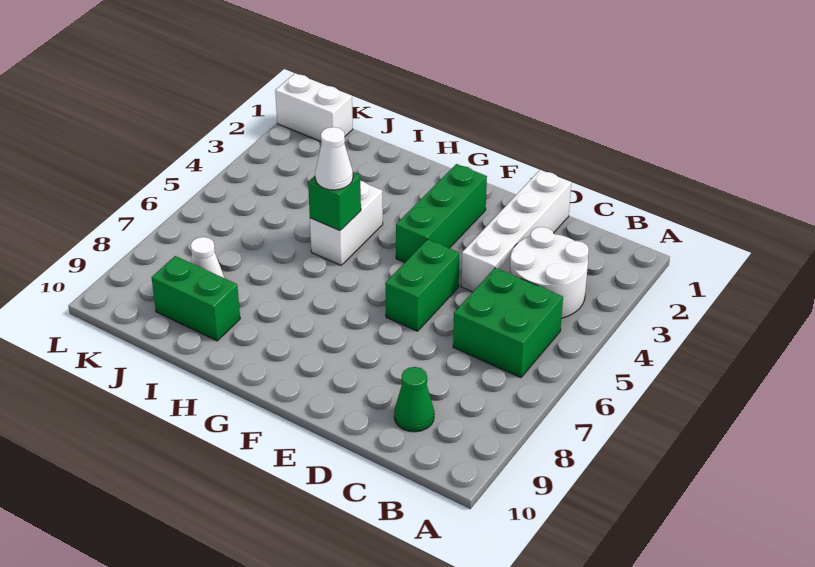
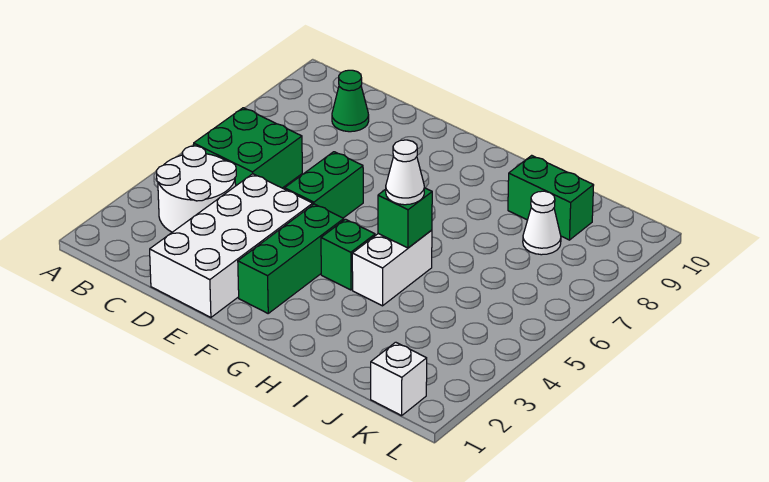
white 1x4 brick [461,170,571,292] -> white 2x4 brick [150,174,313,317]
none -> green 1x1 brick [321,219,375,290]
white 1x2 brick [275,73,353,141] -> white 1x1 brick [371,342,427,416]

